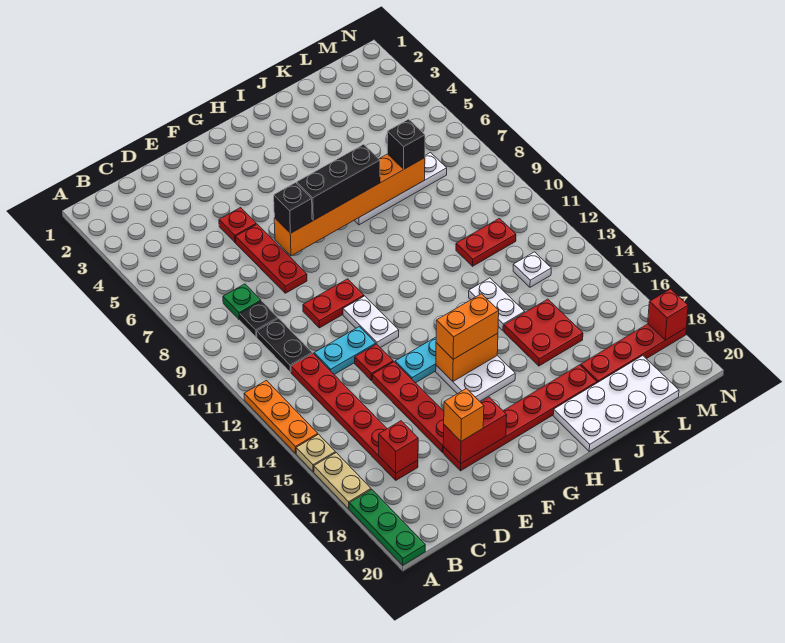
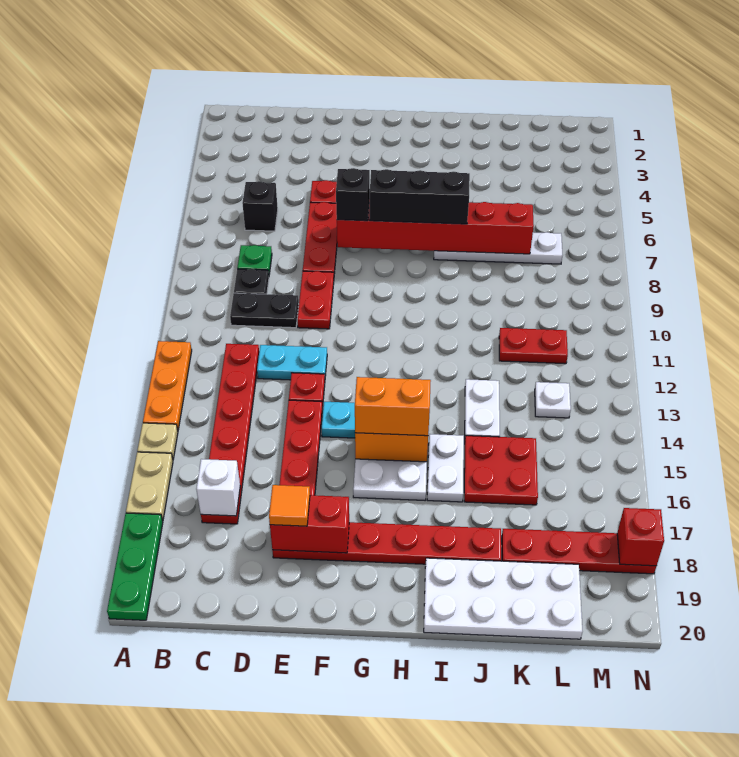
black 1x2 plate [257,318,312,372] -> black 1x2 plate turned to [230,293,299,328]
red 1x1 brick [379,421,418,473] -> white 1x1 brick [196,459,240,516]
red 1x2 plate [303,279,364,328] -> red 1x2 plate turned to [297,271,334,329]
orange 1x1 brick [444,389,484,441] -> orange 1x1 tile [269,485,310,526]
orange 1x6 brick [274,154,425,256] -> red 1x6 brick [337,200,534,254]
white 1x2 plate [343,296,399,348] -> white 1x2 plate moved to [427,434,464,502]
black 1x1 brick [387,119,425,169] -> black 1x1 brick moved to [242,181,278,231]

